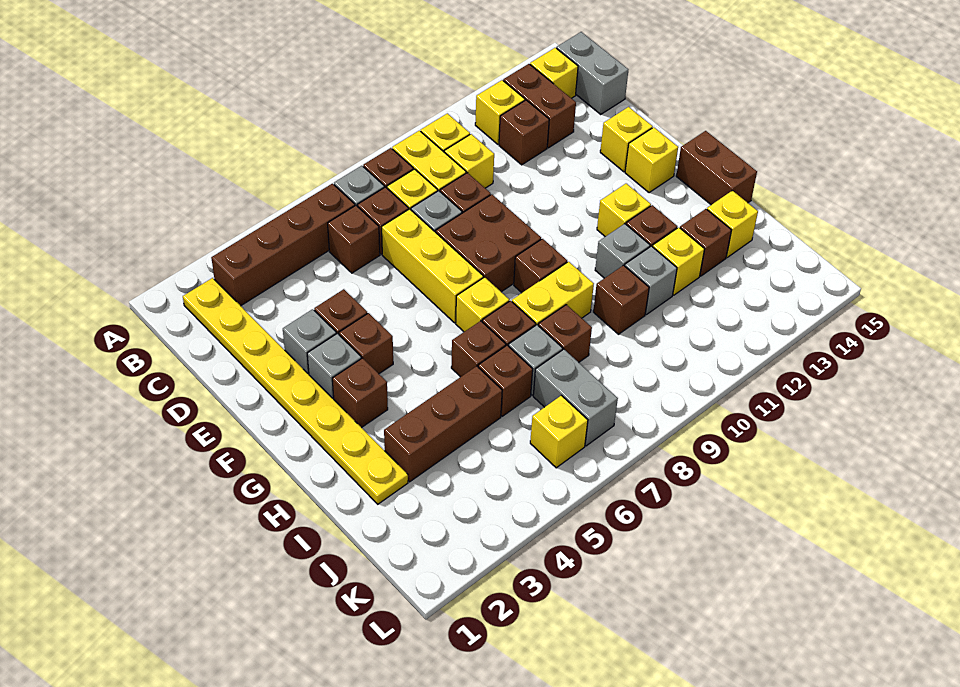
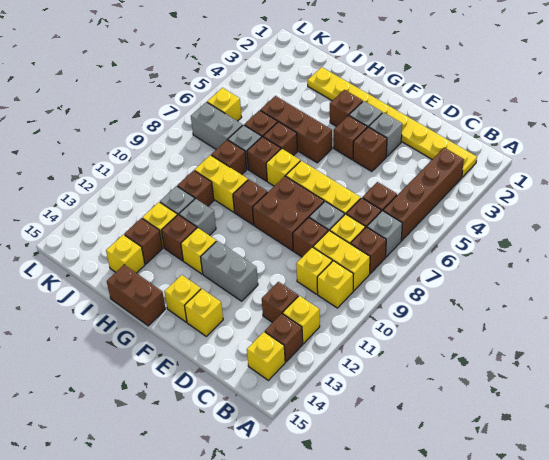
brown 1x2 brick [503,64,576,148] -> brown 1x1 brick [265,314,303,362]
grey 1x2 brick [556,32,628,114] -> grey 1x2 brick moved to [201,241,258,301]
yellow 1x2 brick [512,262,594,325] -> yellow 1x2 brick turned to [195,155,248,212]
brown 1x3 brick [384,366,502,482] -> brown 1x3 brick turned to [260,96,332,163]

